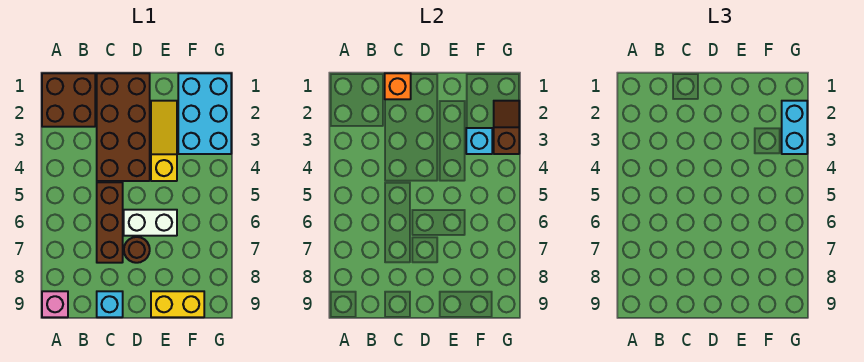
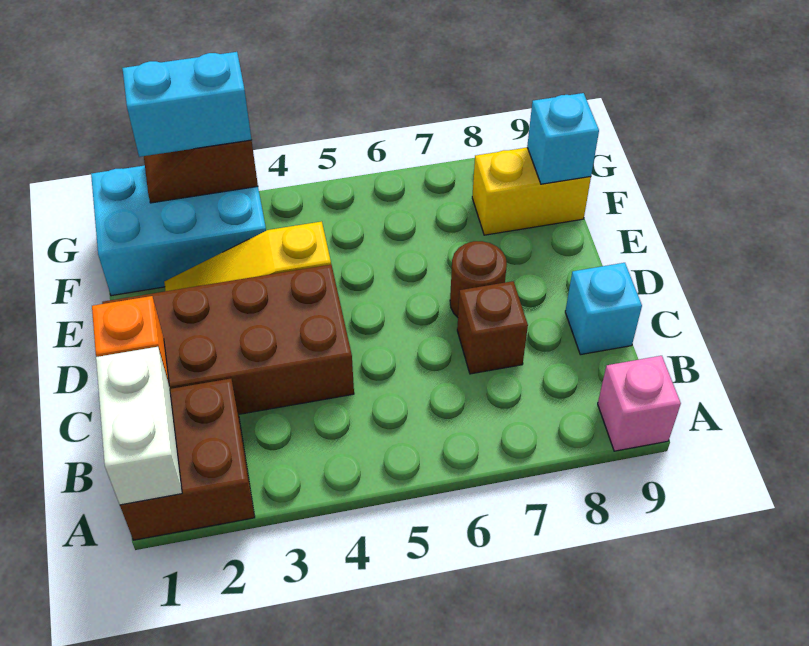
brown 1x3 brick [97,182,123,263] -> brown 1x1 brick [457,281,528,374]
white 1x2 brick [124,210,177,236] -> white 1x2 brick moved to [96,347,182,505]
yellow 1x2 brick [151,291,204,317] -> yellow 1x2 brick turned to [472,148,591,235]
cyan 1x1 brick [466,128,492,154] -> cyan 1x1 brick moved to [527,93,599,184]

